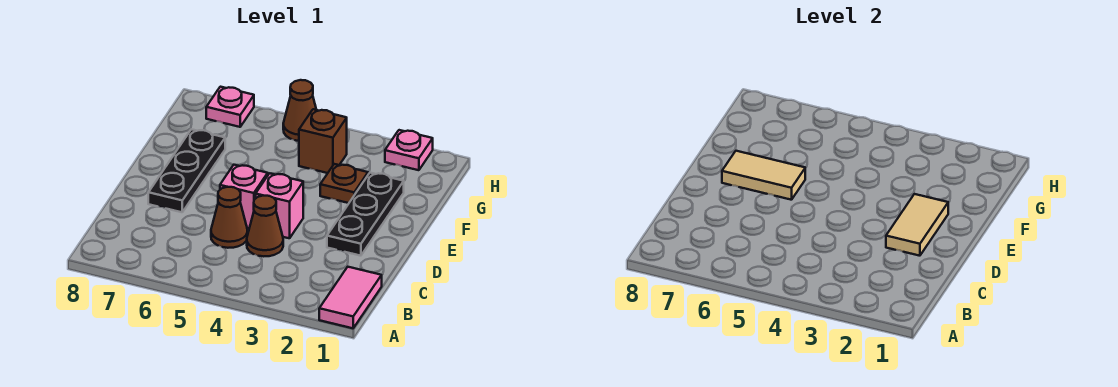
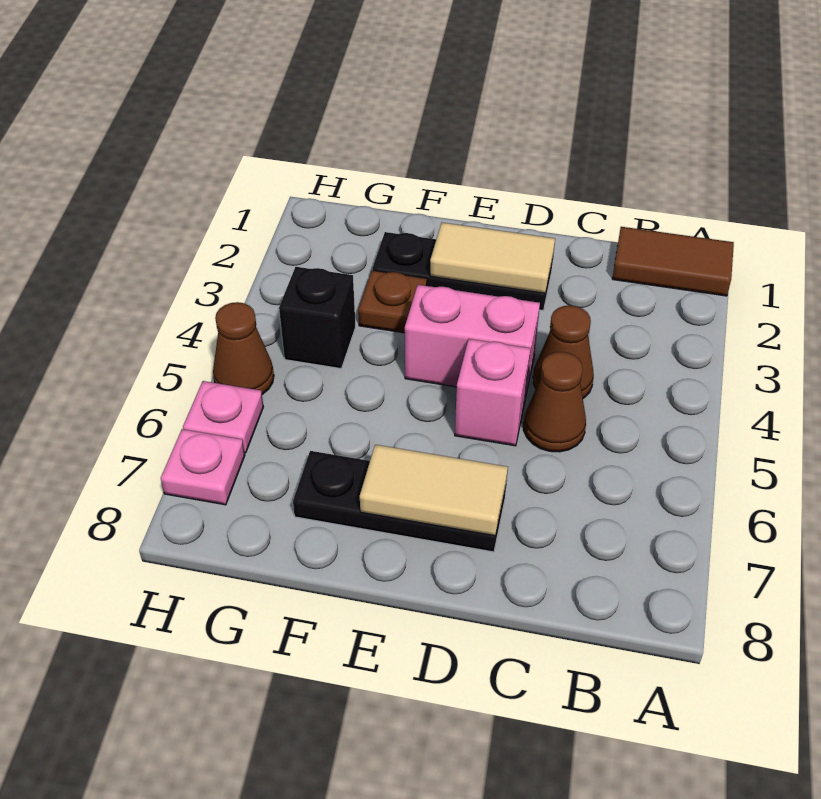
pink 1x2 tile [319,267,382,328] -> brown 1x2 tile [612,227,734,296]
pink 1x1 brick [256,173,303,238] -> pink 1x2 brick [405,285,540,394]
tan 1x2 tile [722,151,805,200] -> tan 1x2 tile turned to [360,445,508,536]
brown 1x1 brick [299,109,347,173] -> black 1x1 brick [279,267,356,369]
pink 1x1 plate [385,130,433,170] -> pink 1x1 plate moved to [183,381,263,453]

